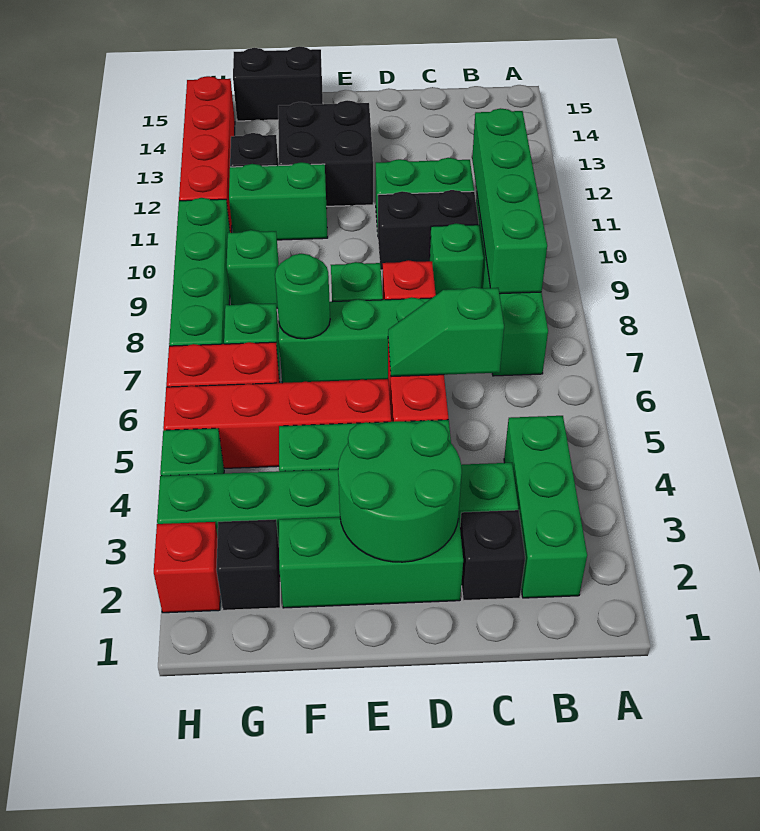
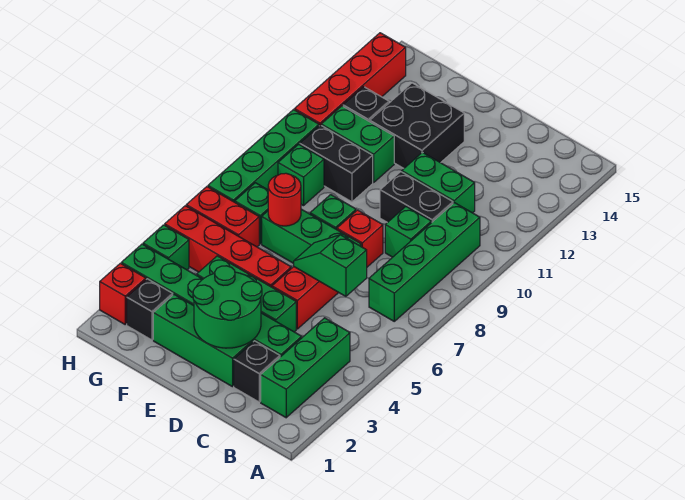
green 1x4 brick [472,108,547,294] -> none
green 1x1 round brick [275,254,330,339] -> red 1x1 round brick [268,173,301,226]
black 1x2 brick [233,46,323,121] -> black 1x2 brick moved to [300,125,373,202]

